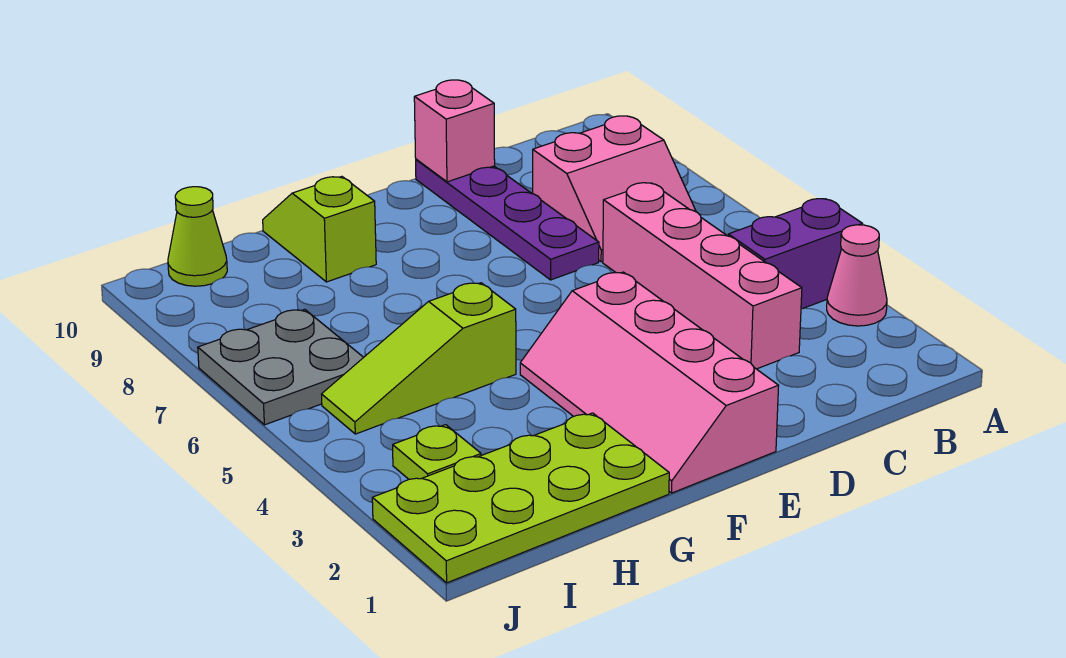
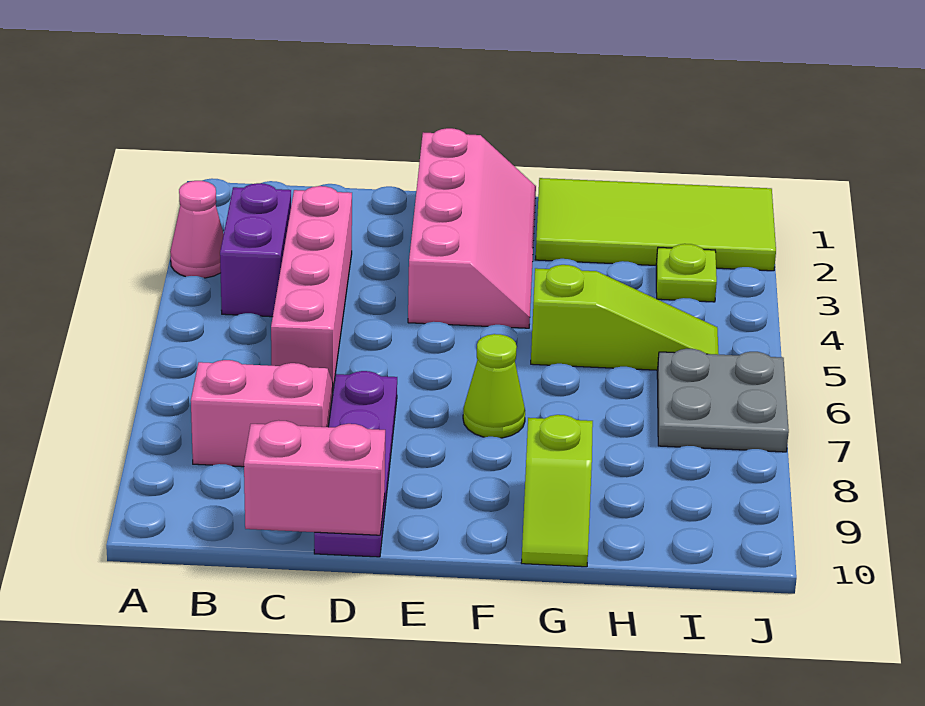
purple 1x2 brick [728,199,862,309] -> purple 1x2 brick turned to [220,183,291,317]
pink 1x1 brick [414,80,495,182] -> pink 1x2 brick [244,420,385,535]
lime 2x4 plate [372,413,669,583] -> lime 2x4 tile [535,178,776,271]
lime 1x1 cone [168,187,227,286] -> lime 1x1 cone moved to [463,334,525,438]

